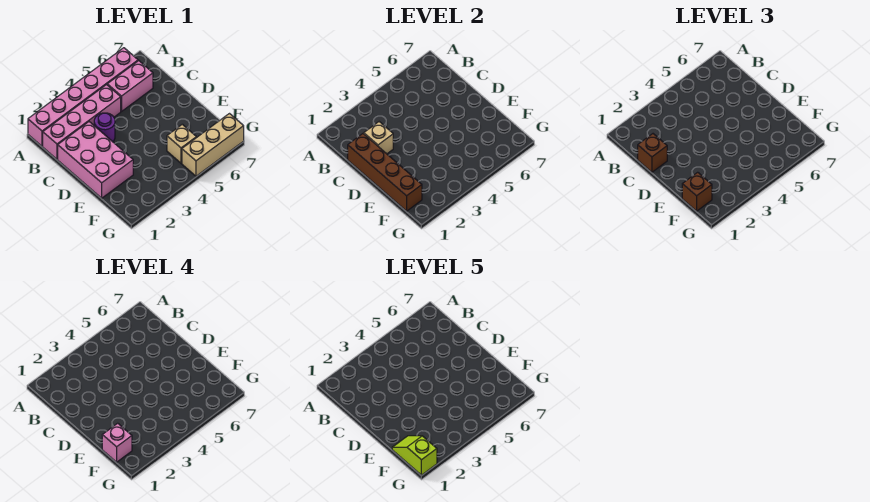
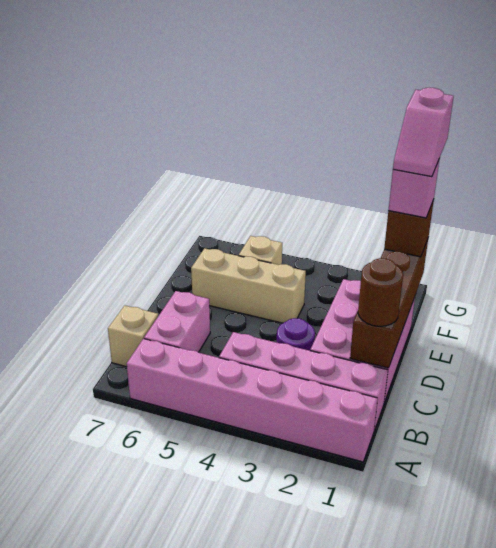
pink 1x2 brick [107,61,153,111] -> pink 1x2 brick turned to [144,291,210,352]
brown 1x1 brick [638,134,667,172] -> brown 1x1 round brick [358,258,403,326]
tan 1x1 brick [364,122,393,154] -> tan 1x1 brick moved to [108,305,158,367]
lime 1x2 slope [392,436,437,475] -> pink 1x2 slope [393,88,454,177]
tan 1x3 brick [182,114,244,176] -> tan 1x3 brick moved to [191,248,306,323]

